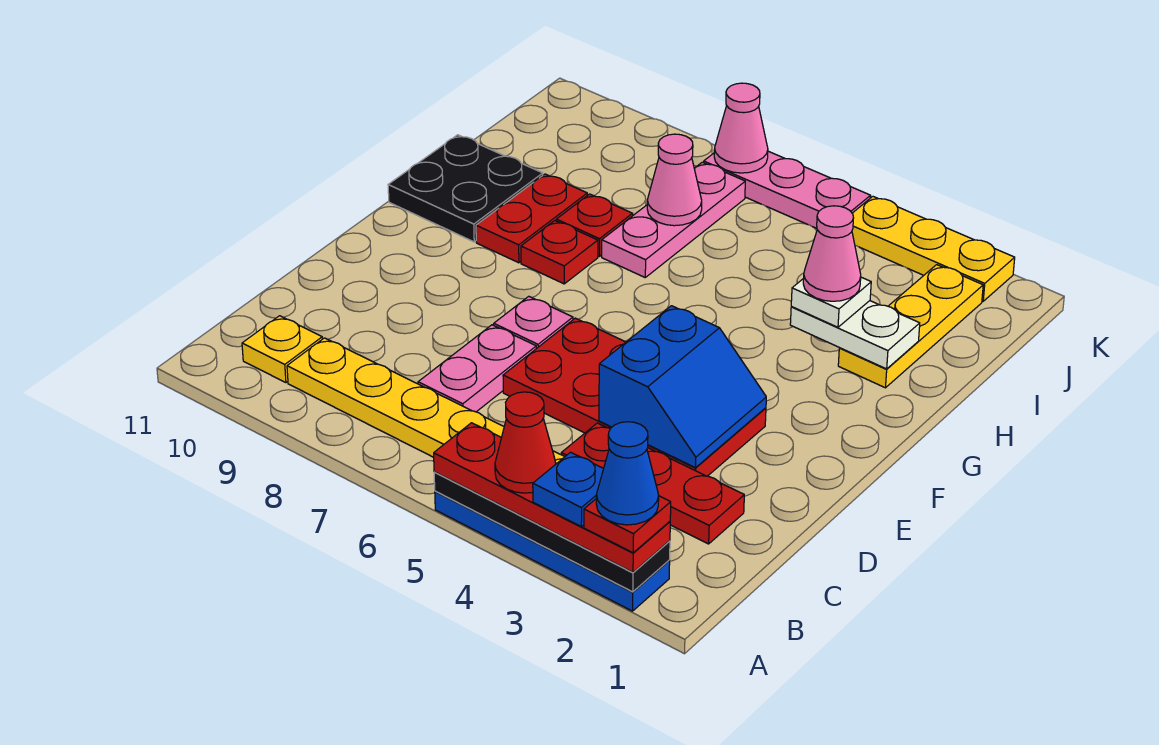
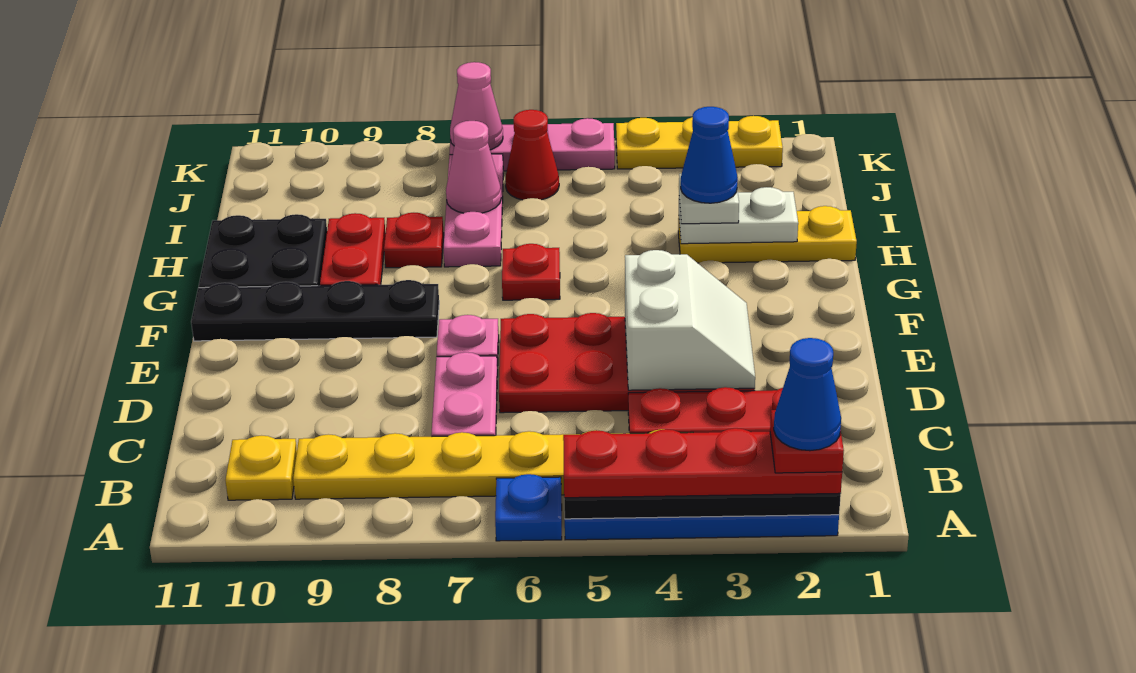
blue 1x1 plate [533,452,604,527] -> blue 1x1 plate moved to [495,474,562,541]
red 1x1 cone [495,392,556,493] -> red 1x1 cone moved to [505,110,559,200]
blue 2x2 slope [599,306,766,468] -> white 2x2 slope [625,250,755,390]
none -> black 1x4 plate [191,280,439,341]
red 1x1 plate [521,221,598,284] -> red 1x1 plate moved to [502,244,560,300]
yellow 1x3 plate [838,265,983,388] -> yellow 1x3 plate turned to [678,206,857,263]
pink 1x1 cone [803,206,861,301] -> blue 1x1 cone [681,107,738,203]

